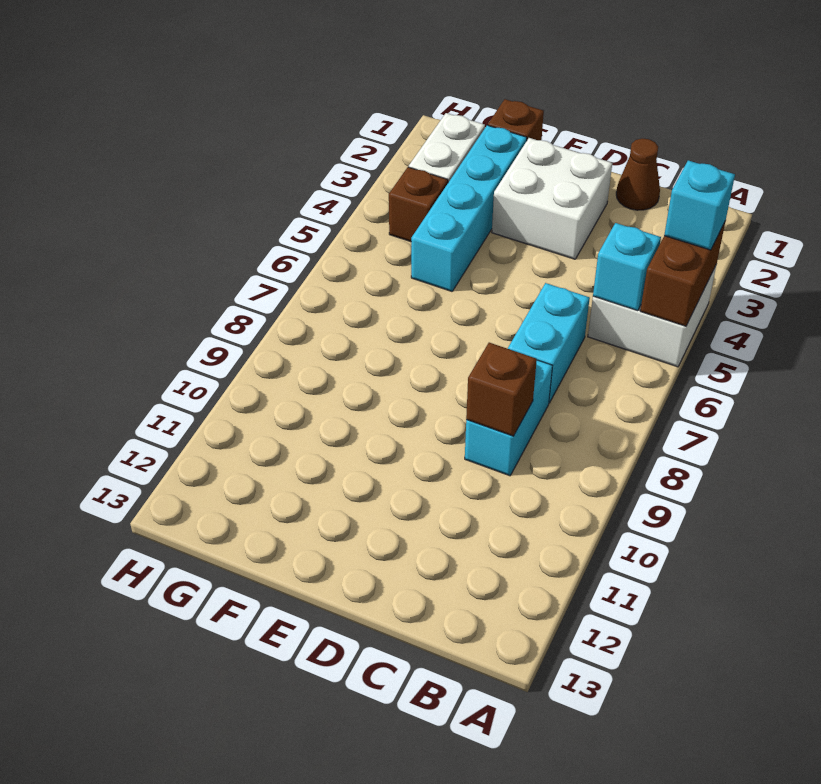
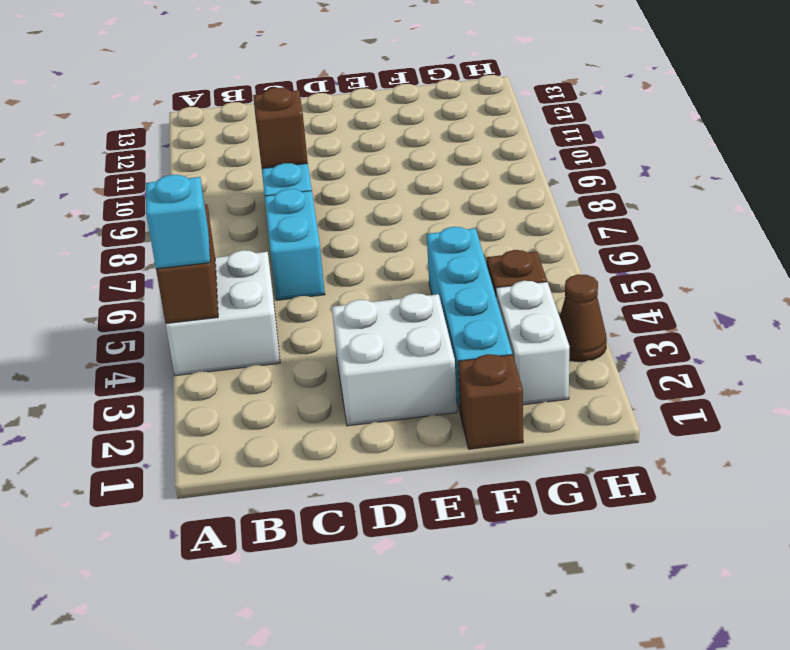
cyan 1x1 brick [593,223,661,311] -> none
brown 1x1 cone [616,138,660,210] -> brown 1x1 cone moved to [560,274,607,362]

